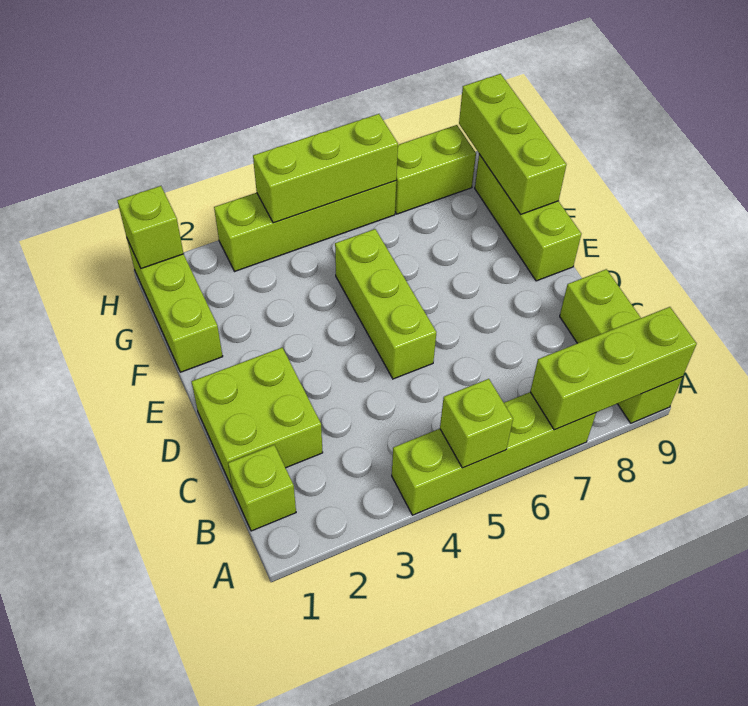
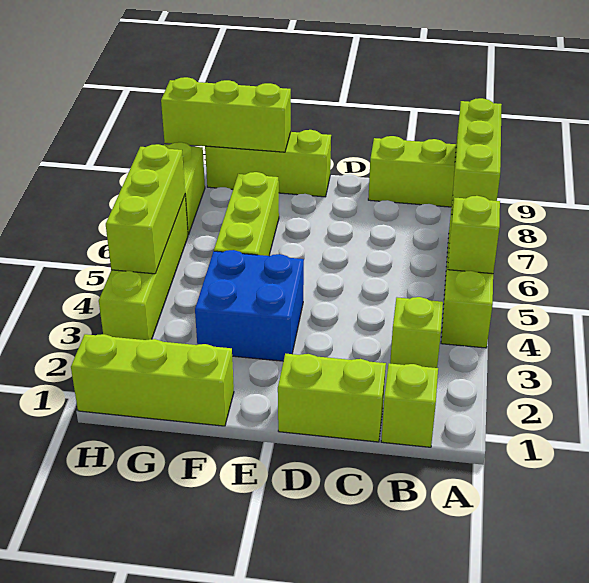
lime 2x2 brick [191,348,323,489] -> lime 1x2 brick [278,354,386,442]
lime 1x3 brick [335,229,436,379] -> lime 1x3 brick turned to [214,172,279,256]
none -> blue 2x2 brick [195,250,304,361]
lime 1x1 brick [117,186,184,268] -> lime 1x1 brick moved to [390,297,443,368]

